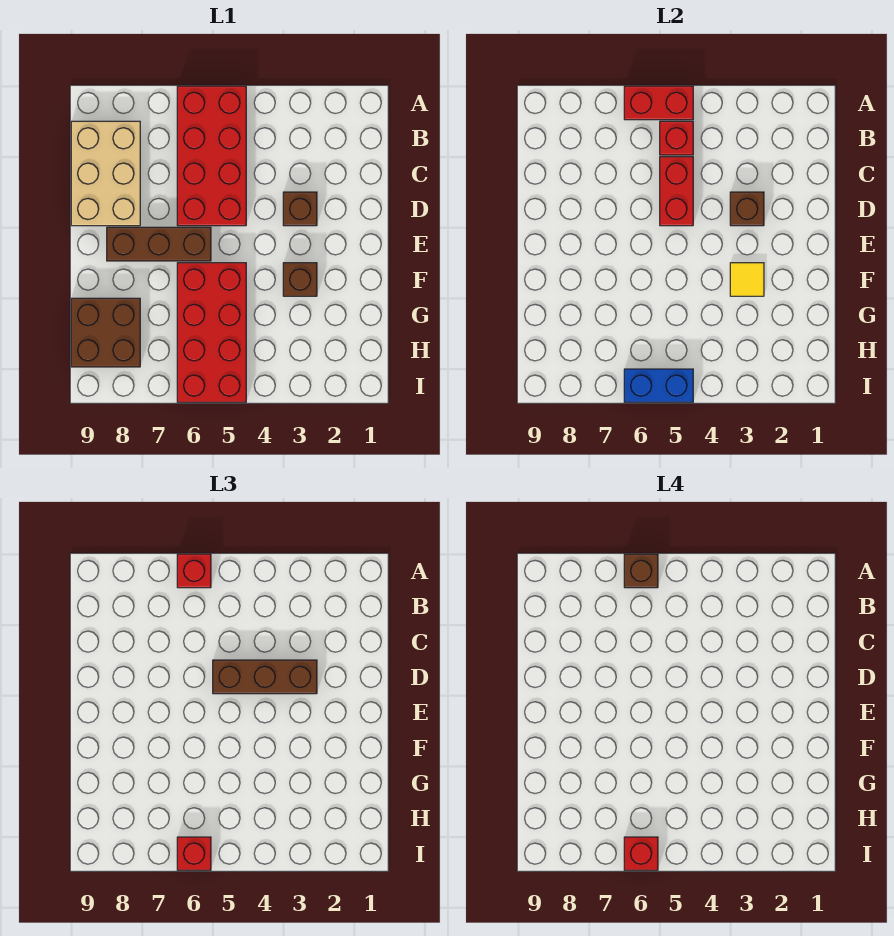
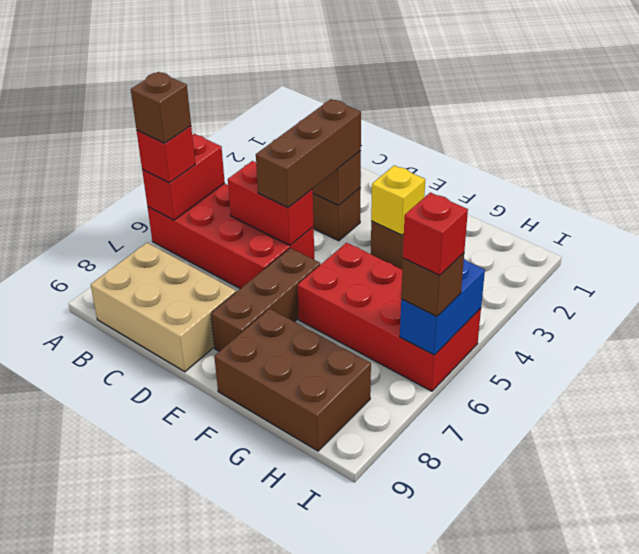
red 1x1 brick [660,121,693,155] -> none
yellow 1x1 tile [730,263,764,296] -> yellow 1x1 brick [371,165,425,235]
brown 2x2 brick [71,298,140,367] -> brown 2x3 brick [214,309,371,451]
red 1x1 brick [177,837,211,870] -> brown 1x1 brick [401,253,464,317]

